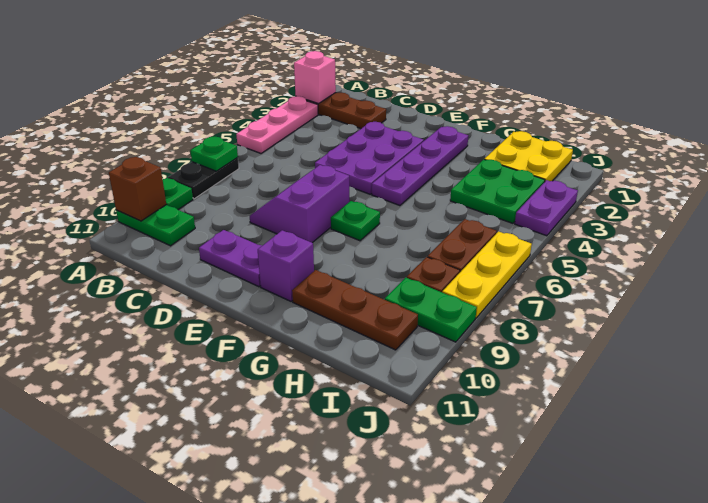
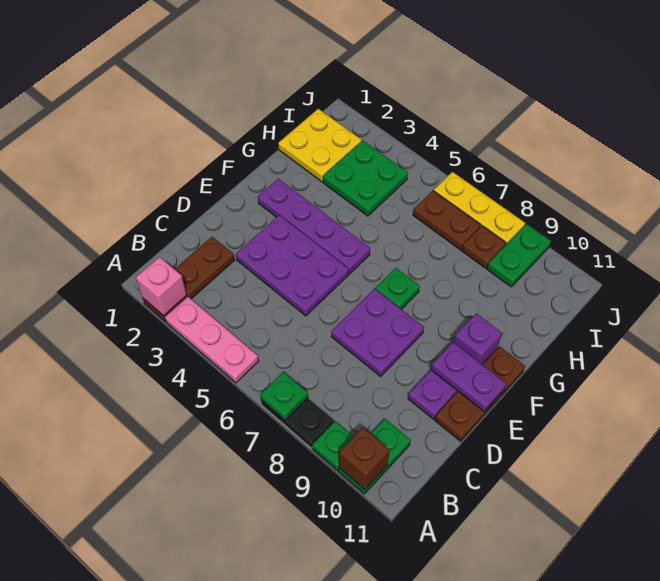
purple 2x2 slope [250,165,349,243] -> purple 2x2 plate [331,289,424,376]
brown 1x3 plate [292,270,418,350] -> brown 1x3 plate moved to [435,346,525,441]
purple 1x2 plate [515,180,578,236] -> purple 1x2 plate moved to [431,342,506,411]

